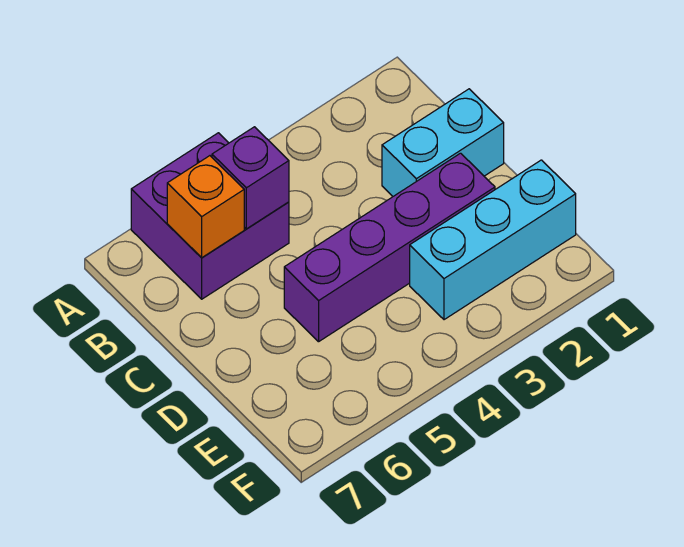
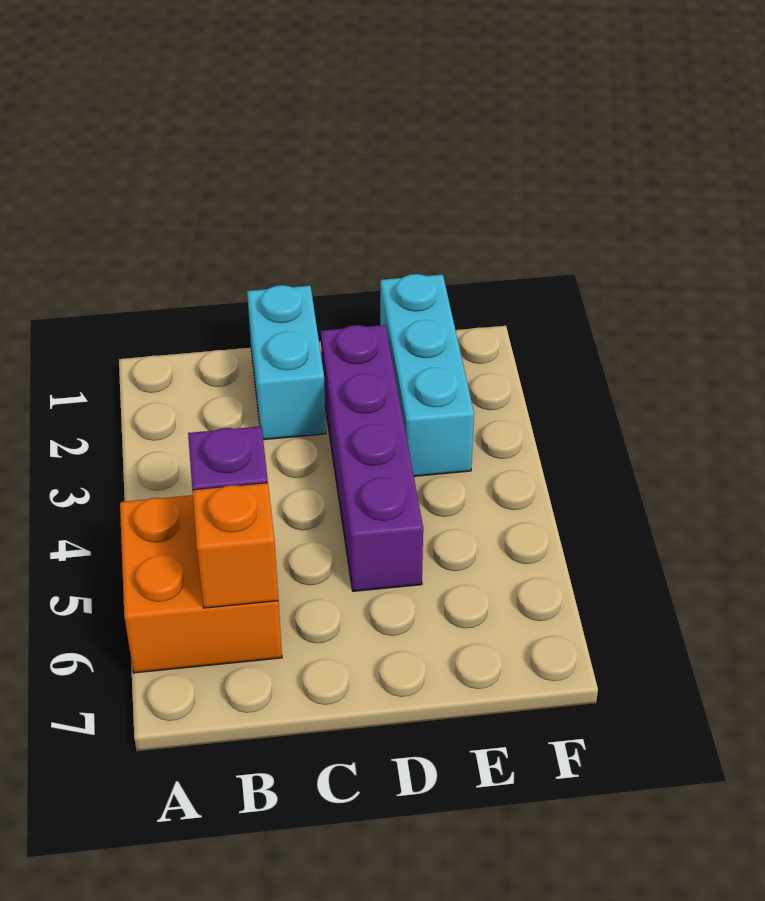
purple 2x2 brick [131,133,289,299] -> orange 2x2 brick [120,495,282,673]

